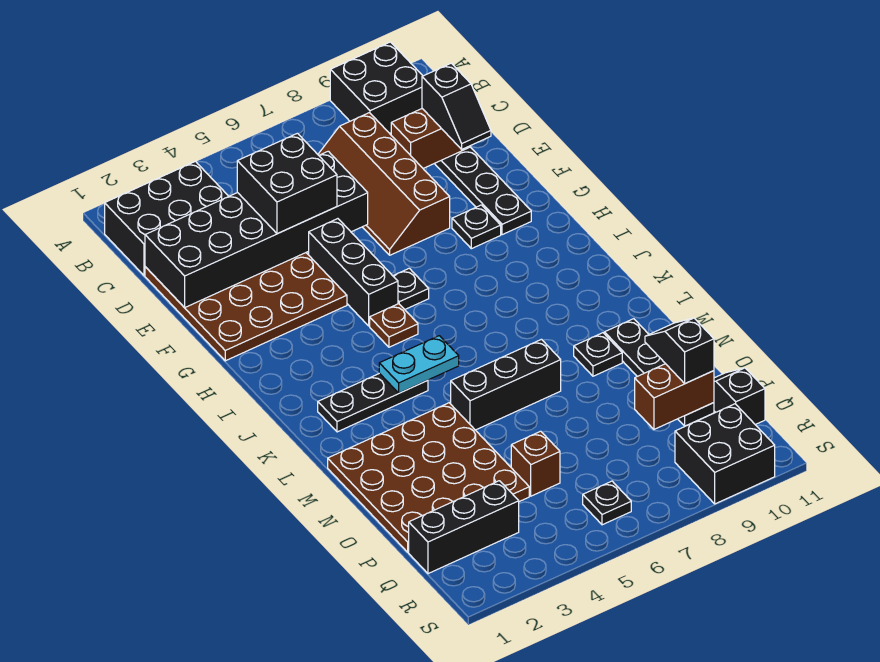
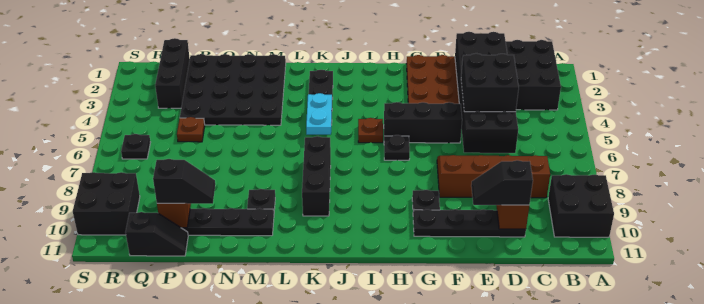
brown 4x4 plate [328,403,529,552] -> black 4x4 plate [180,54,286,125]
black 1x3 brick [451,339,561,430] -> black 1x3 brick moved to [302,136,331,216]
brown 1x1 brick [511,431,560,496] -> brown 1x1 plate [177,117,205,142]

